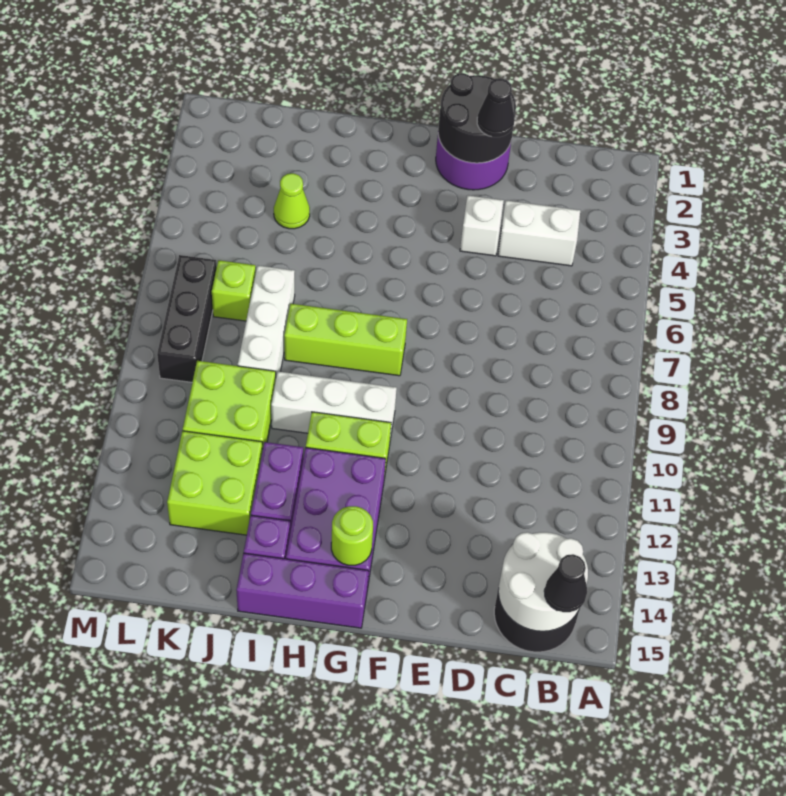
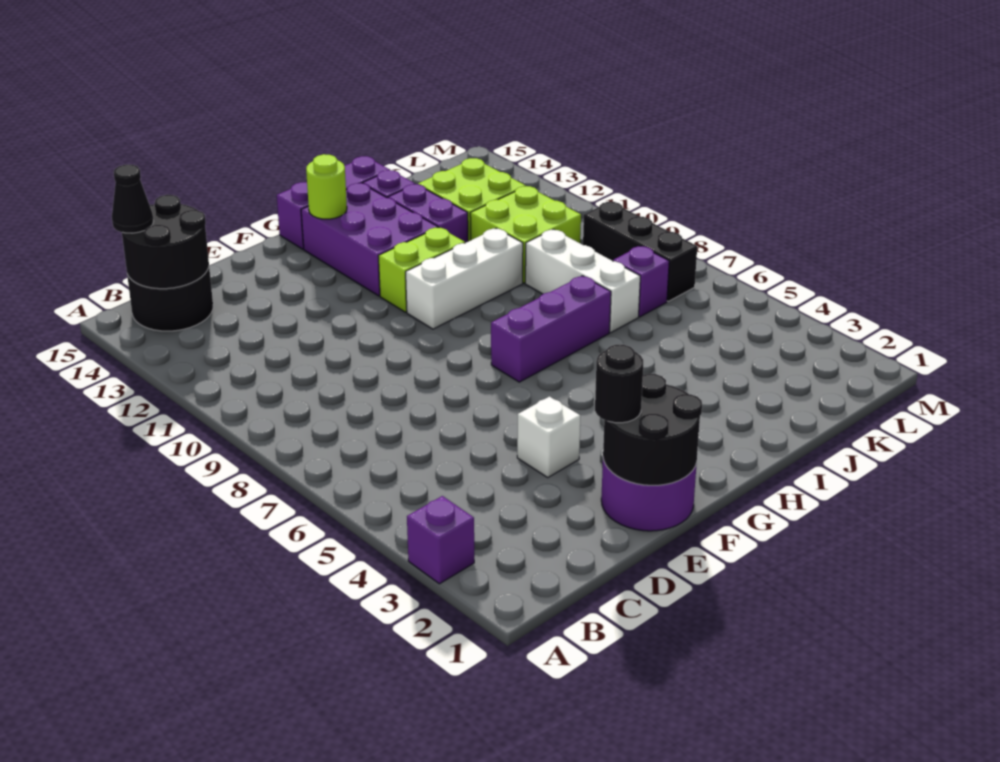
none -> purple 1x1 brick [407,496,474,584]
white 2x2 round brick [498,532,588,631] -> black 2x2 round brick [122,195,209,289]
white 1x2 brick [498,200,580,266] -> none
black 1x1 cone [477,79,515,137] -> black 1x1 round brick [595,345,643,423]
none -> purple 1x3 brick [491,276,611,382]
lime 1x3 brick [284,304,407,376] -> none
lime 1x1 cone [274,173,310,229] -> none
lime 1x1 brick [212,260,256,321] -> purple 1x1 brick [613,246,669,317]

